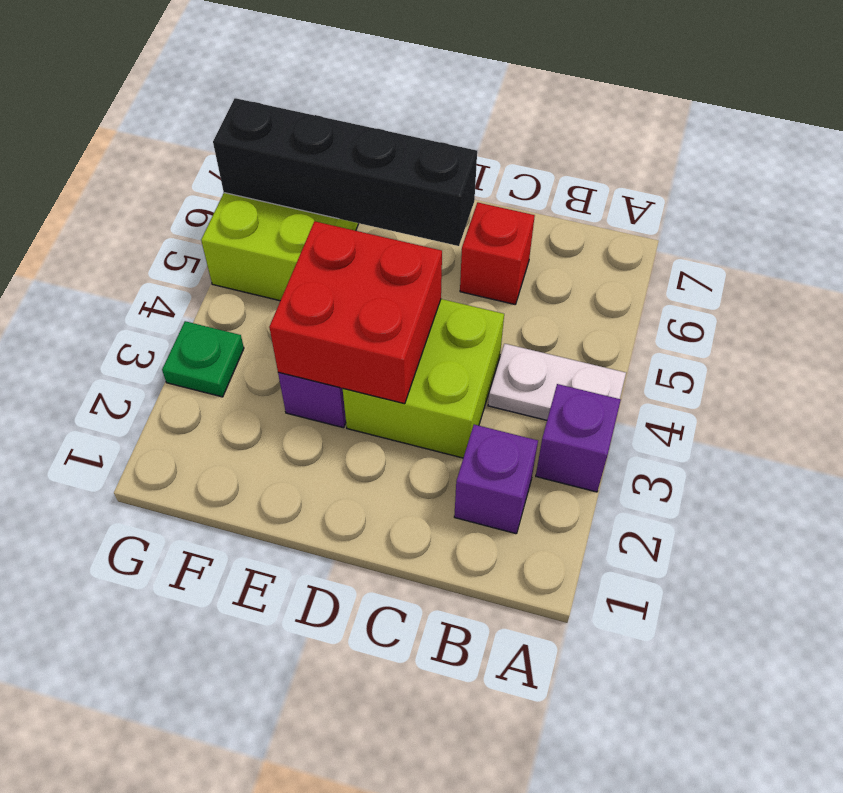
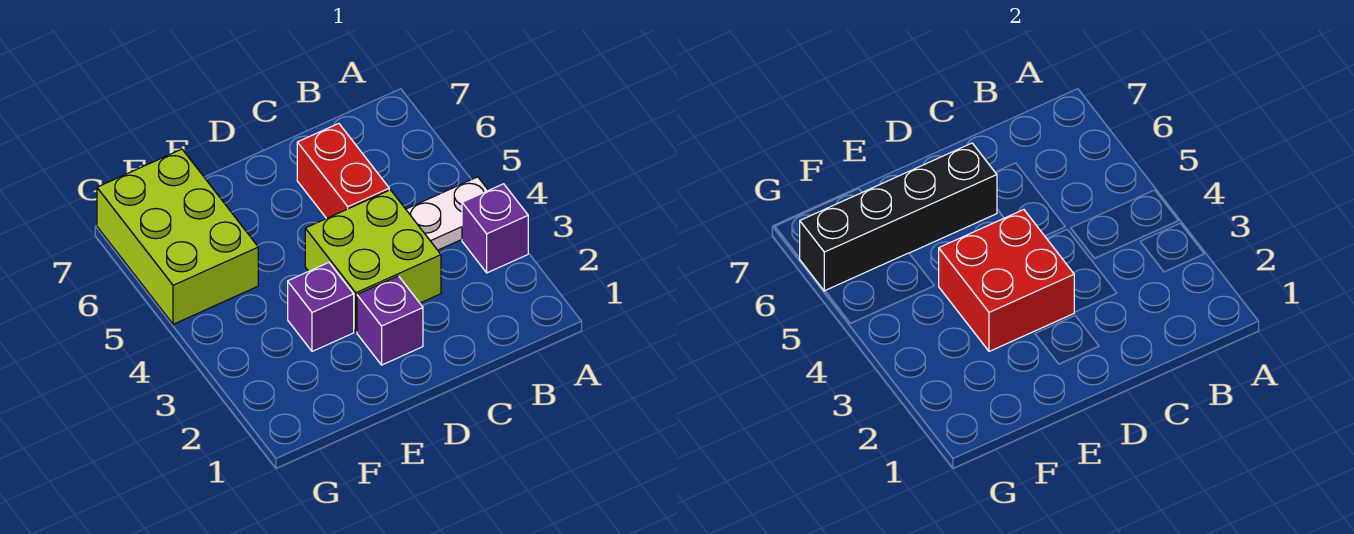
purple 1x1 brick [454,425,538,534] -> purple 1x1 brick moved to [357,276,423,365]
red 1x1 brick [460,202,535,304] -> red 1x2 brick [297,123,389,218]
green 1x1 plate [162,321,244,397] -> none

